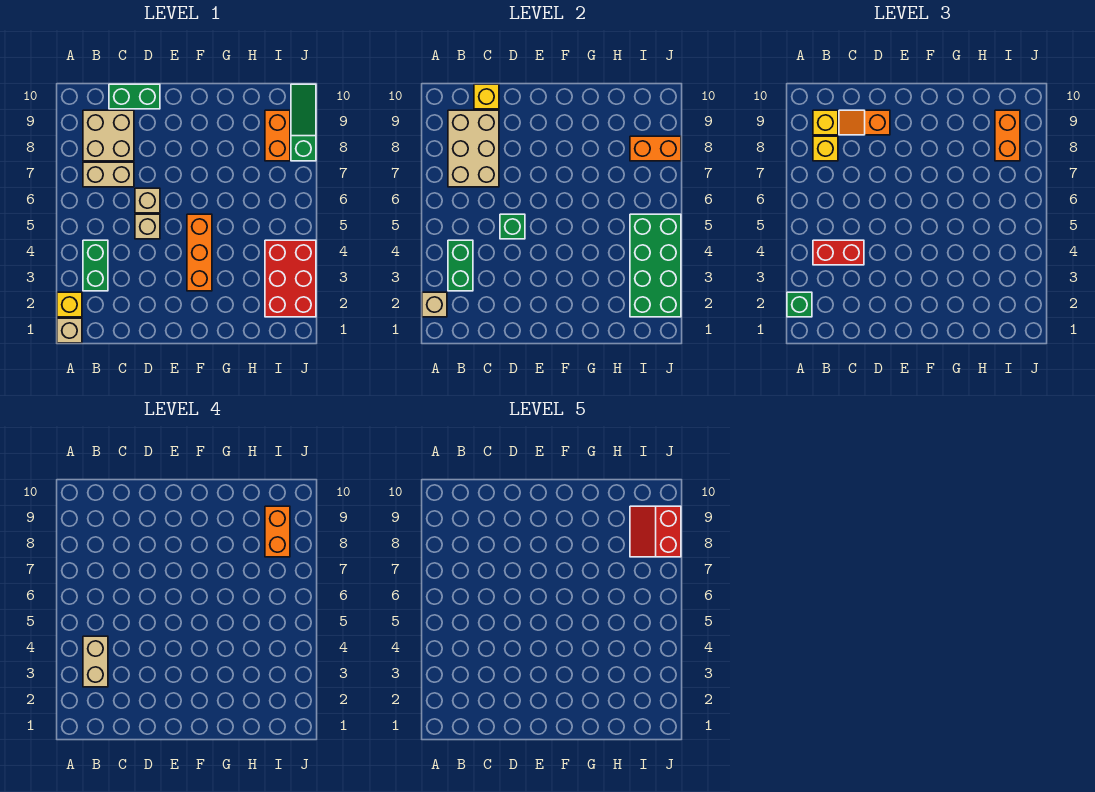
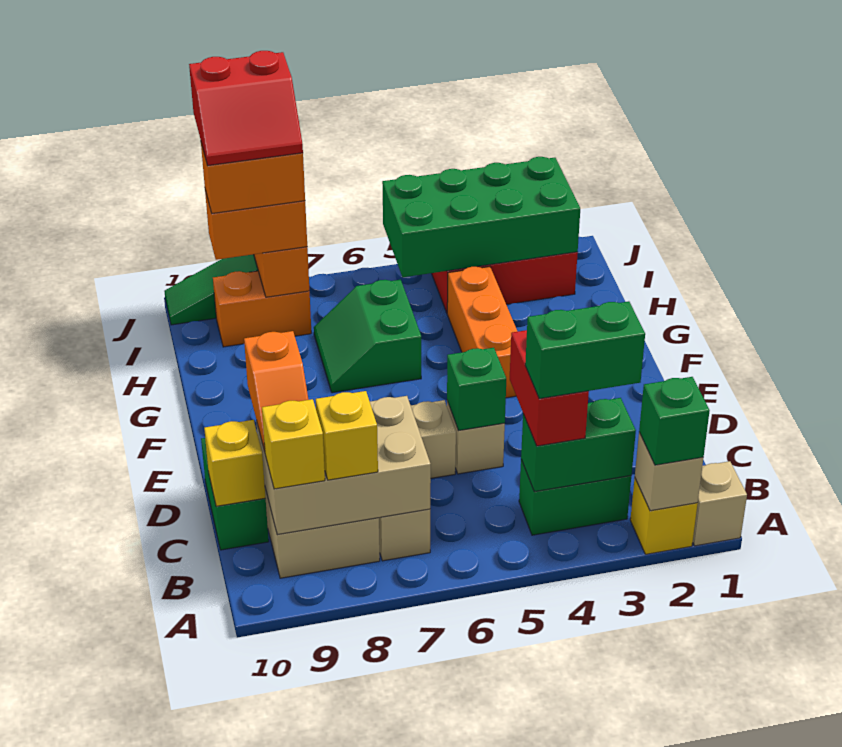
tan 1x2 brick [83,636,108,687] -> green 1x2 brick [525,301,645,399]
orange 1x3 brick [187,214,212,291] -> orange 1x3 brick turned to [447,267,518,398]
none -> green 2x2 slope [314,280,421,393]

